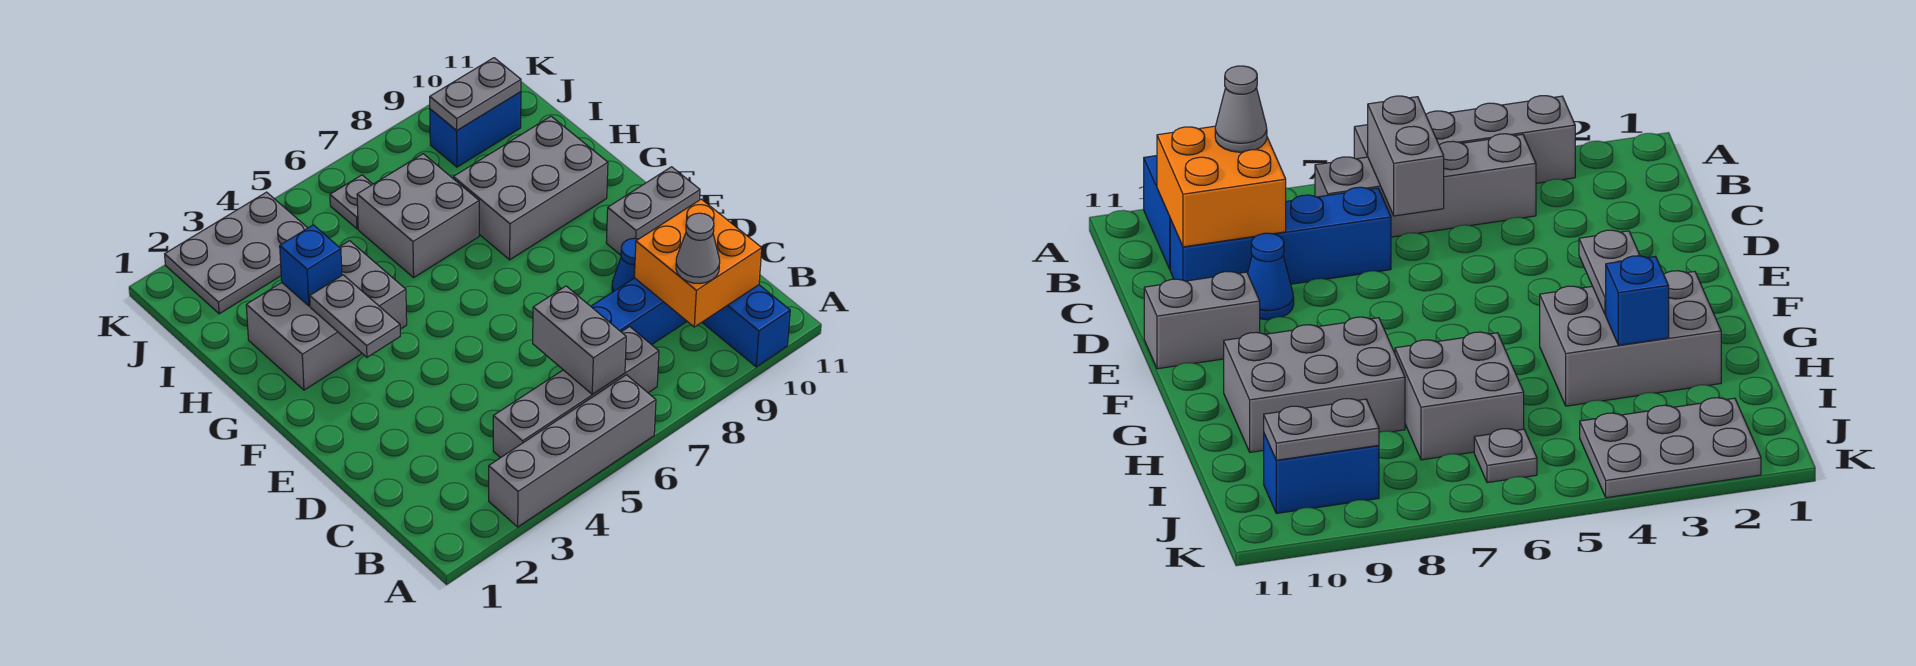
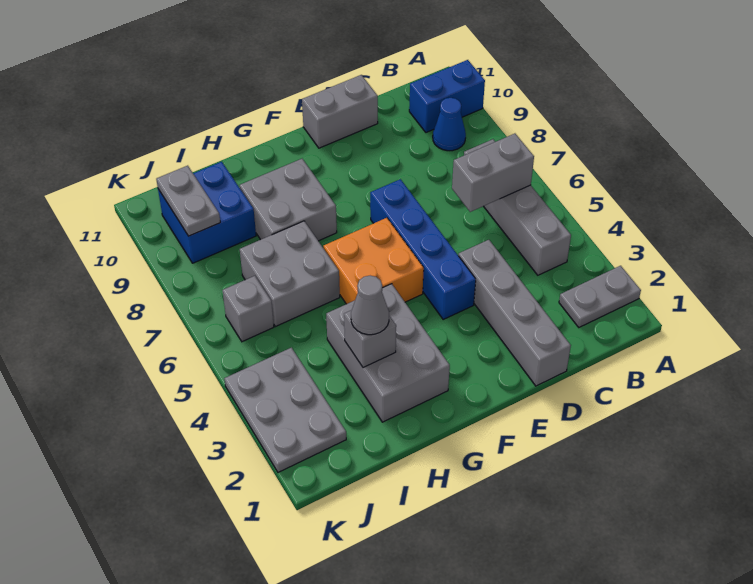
grey 1x4 brick [489,375,656,527] -> grey 1x4 brick moved to [458,240,571,386]
orange 2x2 brick [634,199,762,327] -> orange 2x2 brick moved to [323,218,424,304]
grey 1x1 cone [676,213,720,283] -> grey 1x1 cone moved to [351,276,389,335]
blue 1x4 brick [591,278,687,345] -> blue 1x4 brick moved to [370,179,476,319]
blue 1x1 cone [612,238,638,292] -> blue 1x1 cone moved to [433,98,466,151]
grey 1x2 brick [606,167,700,255] -> grey 1x2 brick turned to [302,75,378,148]
grey 1x2 plate [310,275,400,357] -> grey 1x2 plate moved to [559,266,641,327]
grey 2x3 brick [453,116,608,260] -> grey 2x2 brick [239,159,337,241]
blue 1x1 brick [280,225,342,306] -> grey 1x1 brick [344,310,396,367]
grey 1x1 plate [330,175,373,229] -> grey 1x1 brick [223,276,274,342]
blue 1x2 brick [430,92,521,167] -> blue 2x2 brick [158,162,256,263]

